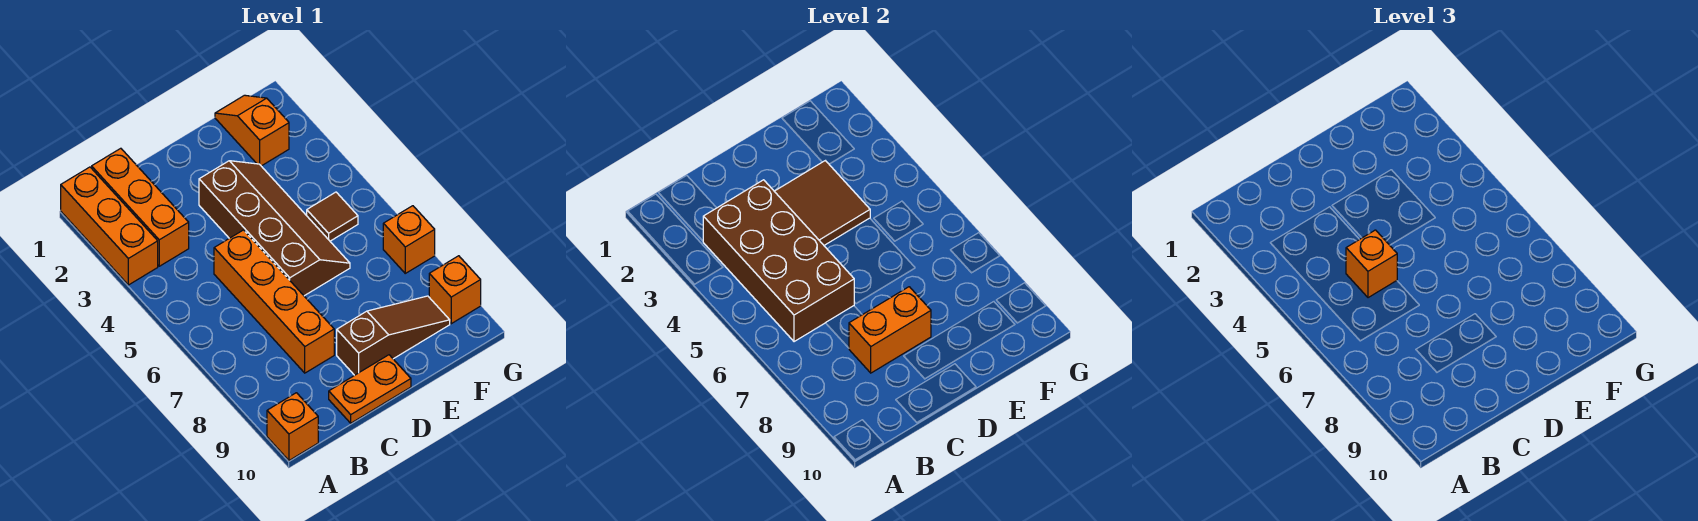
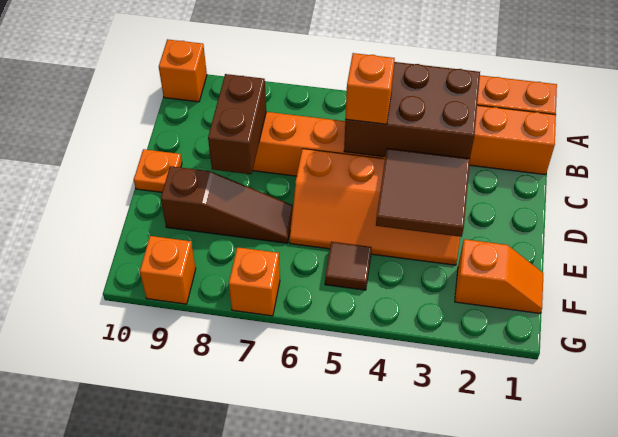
brown 2x4 brick [703,180,854,342] -> brown 2x3 brick [344,62,480,158]
orange 1x2 brick [849,287,931,373] -> brown 1x2 brick [208,74,266,174]
orange 1x2 plate [329,355,411,423] -> orange 1x1 plate [134,149,182,192]
brown 2x4 slope [199,161,350,296] -> orange 2x4 slope [289,149,460,265]
brown 1x3 slope [337,296,450,375] -> brown 1x3 slope turned to [161,166,293,243]

